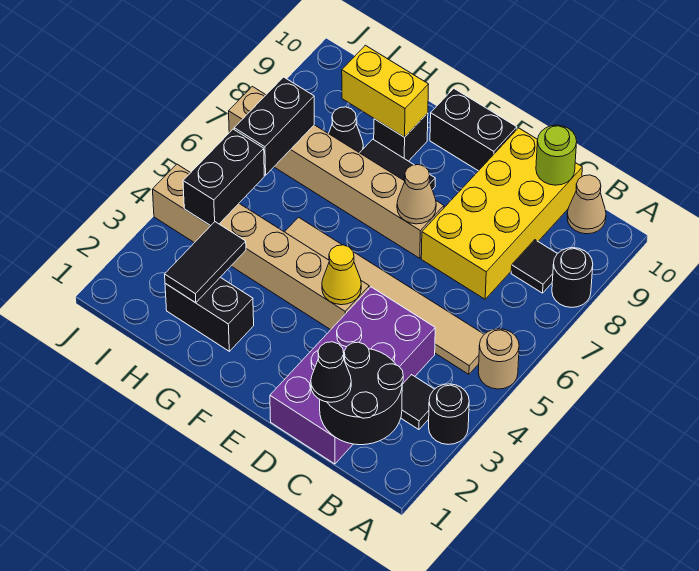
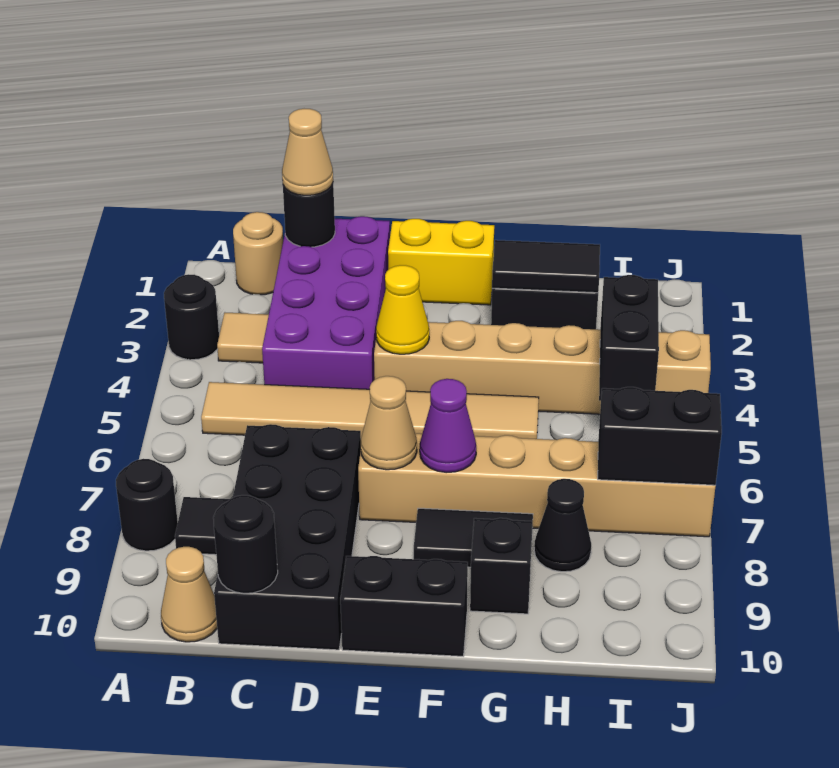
tan 1x1 round brick [478,329,519,389] -> tan 1x1 round brick moved to [233,212,283,295]
black 2x2 round brick [320,342,403,445] -> black 1x1 round brick [283,183,335,247]
black 1x1 tile [401,375,434,430] -> tan 1x1 tile [217,313,269,363]
black 1x1 cone [311,342,351,402] -> tan 1x1 cone [282,109,333,195]
yellow 2x4 brick [421,128,582,299] -> black 2x4 brick [214,424,361,650]
lime 1x1 round brick [536,125,577,185] -> black 1x1 round brick [213,495,278,593]
none -> purple 1x1 cone [420,379,476,473]
yellow 1x2 brick [342,45,429,137] -> yellow 1x2 brick moved to [388,219,494,305]
black 1x2 tile [165,222,246,303] -> black 1x2 tile turned to [492,240,600,293]
black 1x2 brick [234,77,314,175] -> black 1x2 brick turned to [598,387,722,485]

